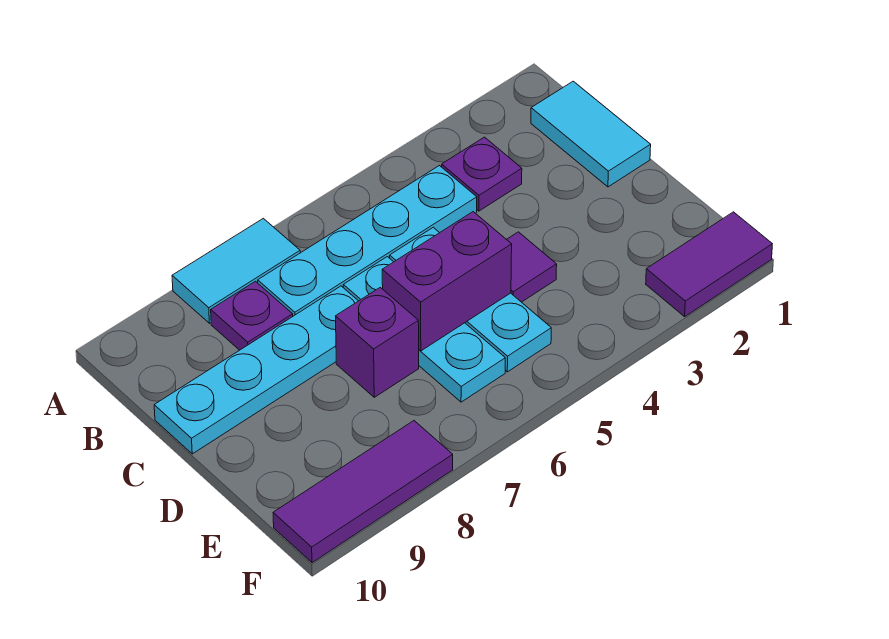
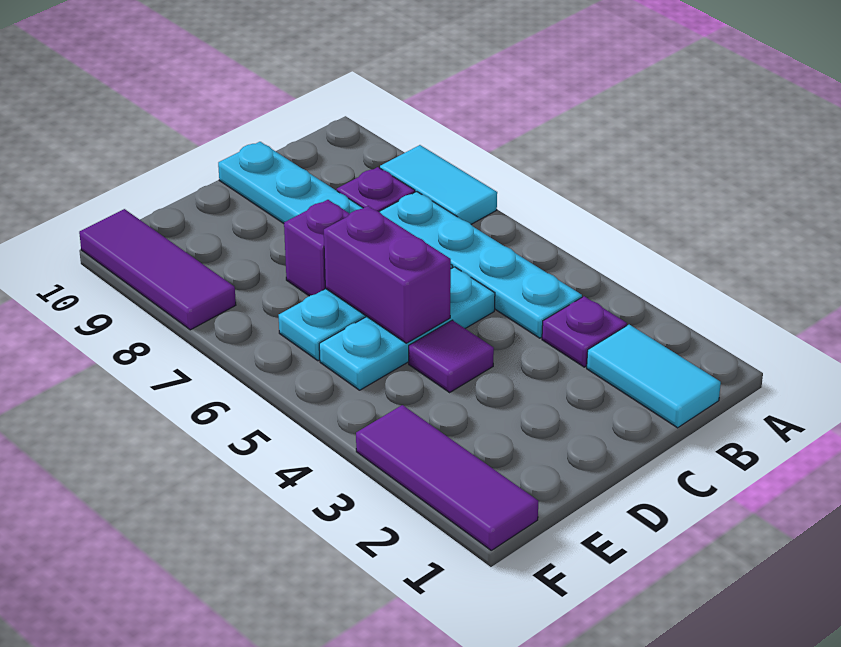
cyan 1x2 tile [531,81,651,187] -> cyan 1x2 tile turned to [587,325,721,428]
purple 1x2 tile [646,212,772,317] -> purple 1x3 tile [356,405,538,550]

